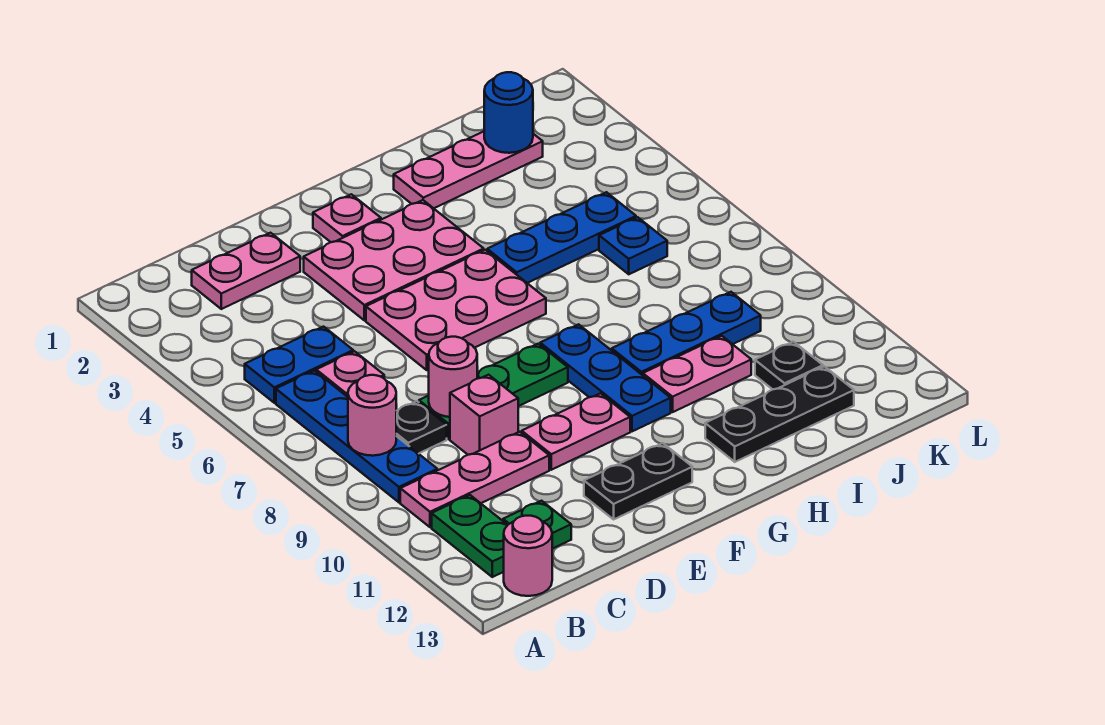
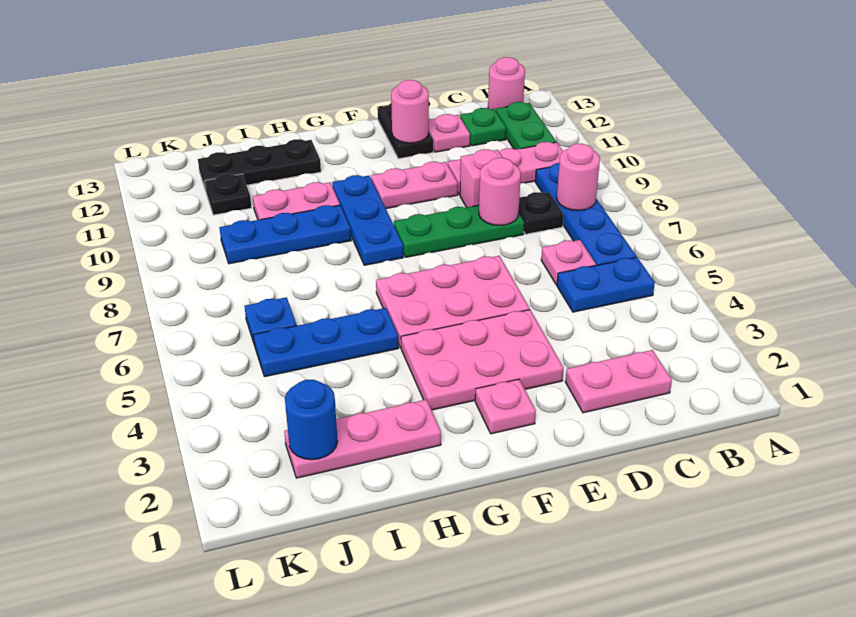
none -> pink 1x1 plate [429,114,470,152]
black 1x2 plate [584,443,692,519] -> black 1x2 plate turned to [377,103,433,159]
none -> pink 1x1 round brick [391,80,429,143]

